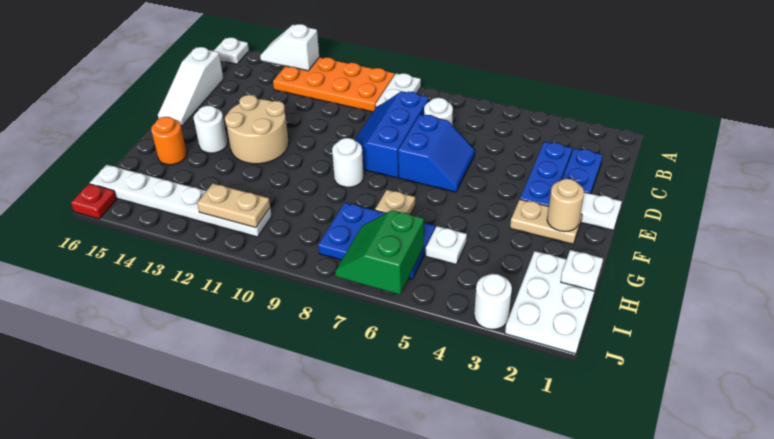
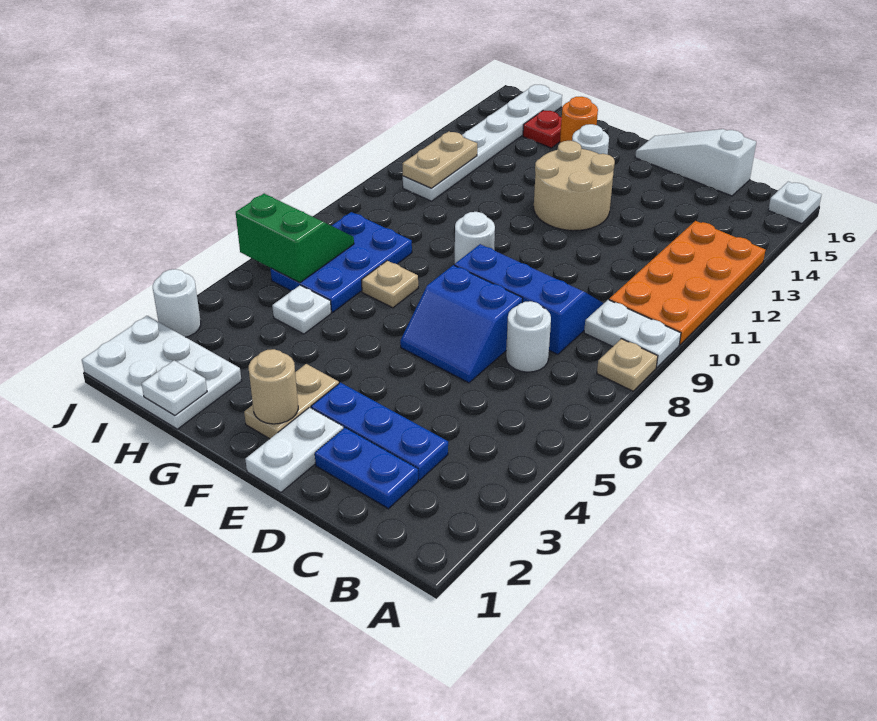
none -> tan 1x1 plate [597,339,658,391]
white 1x2 slope [260,24,319,71] -> none
red 1x1 plate [71,184,117,219] -> red 1x1 plate moved to [523,110,562,148]

